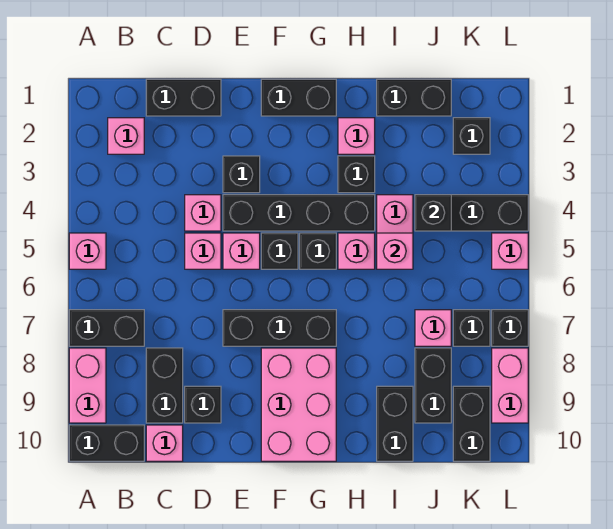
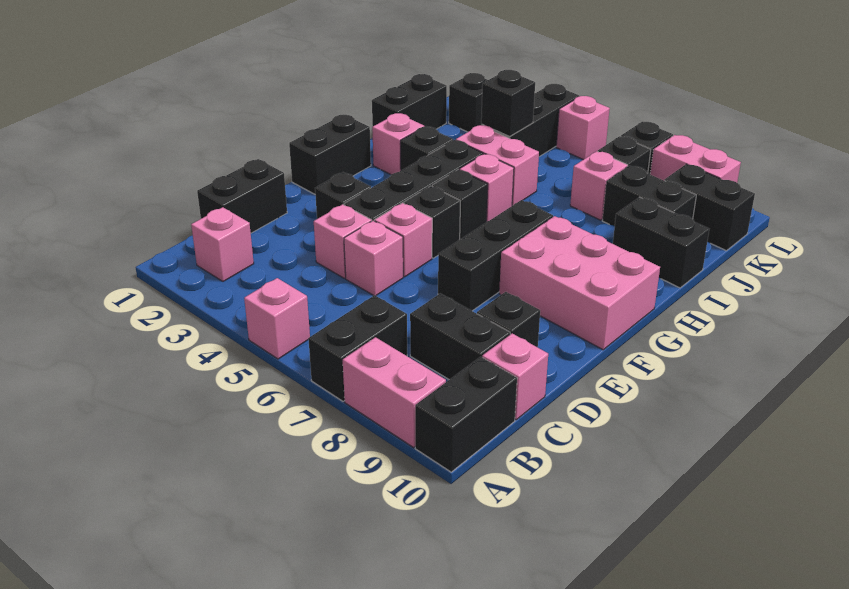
pink 1x1 brick [377,233,413,269] -> none

